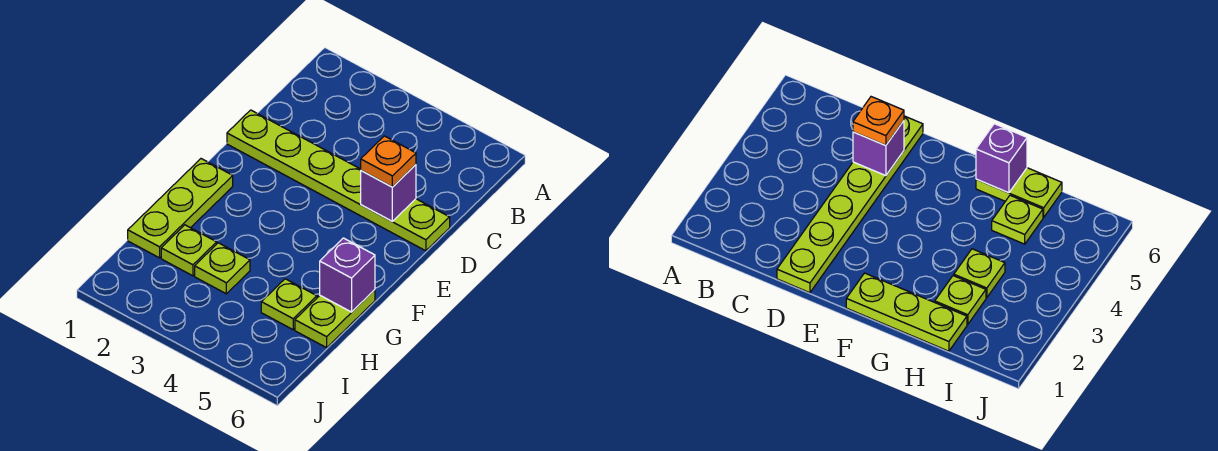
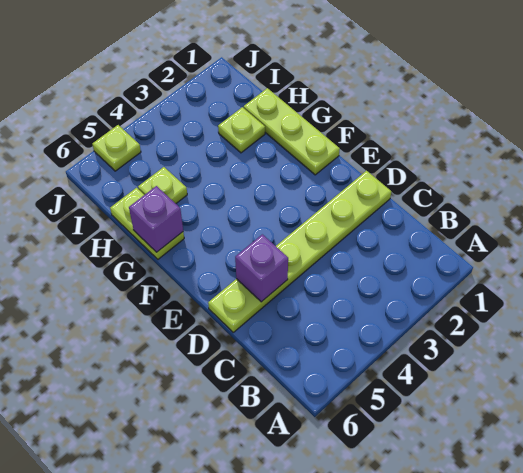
orange 1x1 plate [361,136,416,187] -> none
lime 1x1 plate [195,243,250,294] -> lime 1x1 plate moved to [92,125,141,171]

